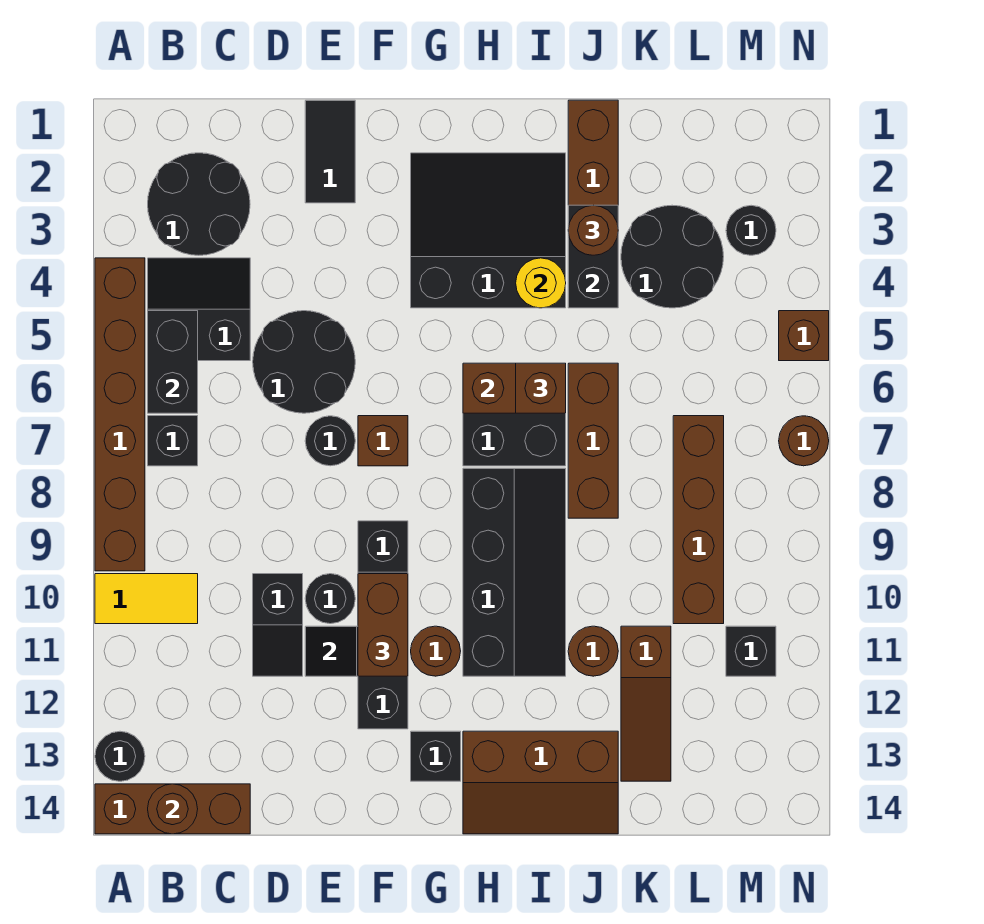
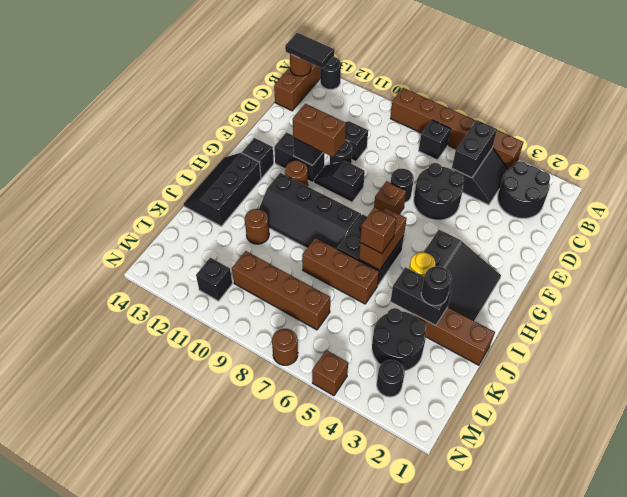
yellow 1x2 tile [95,574,198,624] -> none
black 1x2 brick [148,311,198,413] -> black 1x2 brick turned to [452,120,497,178]
black 1x2 tile [305,100,355,203] -> black 1x2 tile moved to [285,33,334,68]
brown 2x3 slope [463,731,618,834] -> black 2x3 slope [184,153,261,226]
brown 1x1 round brick [568,205,618,255] -> black 1x1 round brick [421,266,451,306]
brown 1x3 slope [621,626,671,781] -> none

